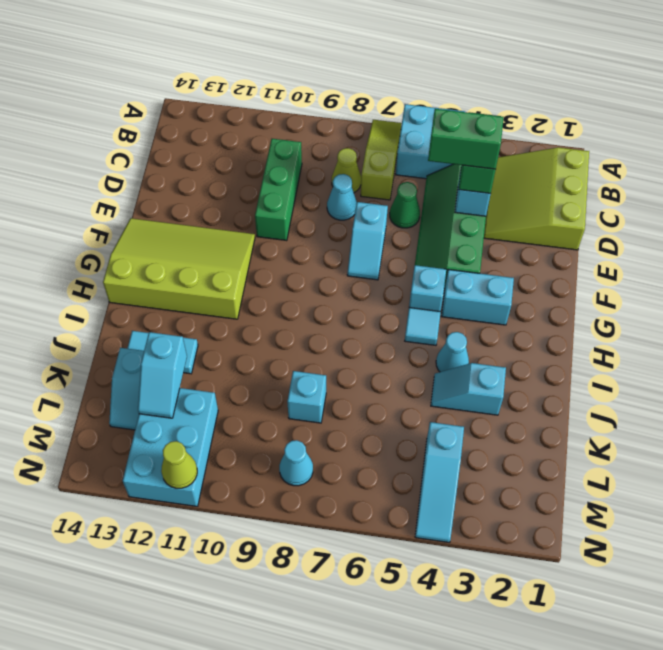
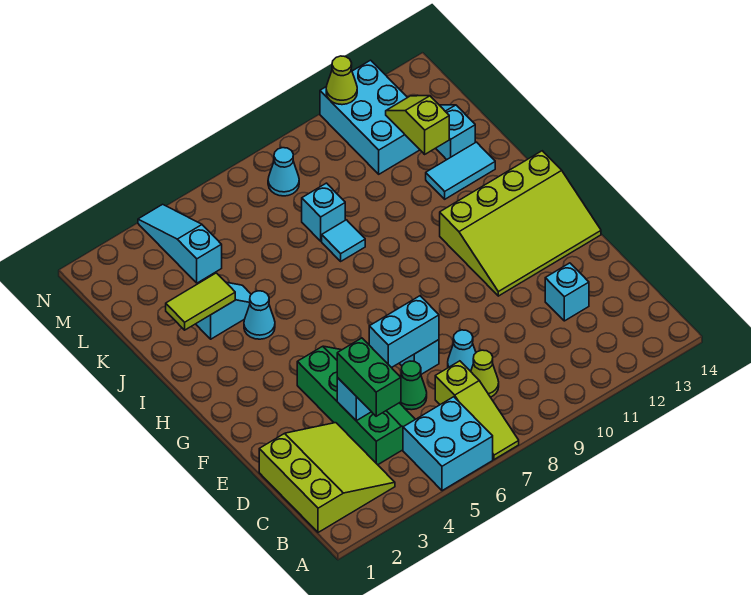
green 1x3 brick [255,139,302,241] -> none
green 1x2 brick [428,109,504,169] -> none
cyan 1x2 brick [442,270,514,325] -> cyan 1x2 brick moved to [369,296,439,368]
cyan 1x1 brick [409,265,446,312] -> cyan 1x1 brick moved to [545,263,589,321]
cyan 1x1 tile [405,308,441,345] -> cyan 1x1 tile moved to [322,220,365,261]
none -> lime 1x2 tile [166,273,235,330]
cyan 1x2 slope [138,332,187,418] -> lime 1x2 slope [386,96,449,154]

